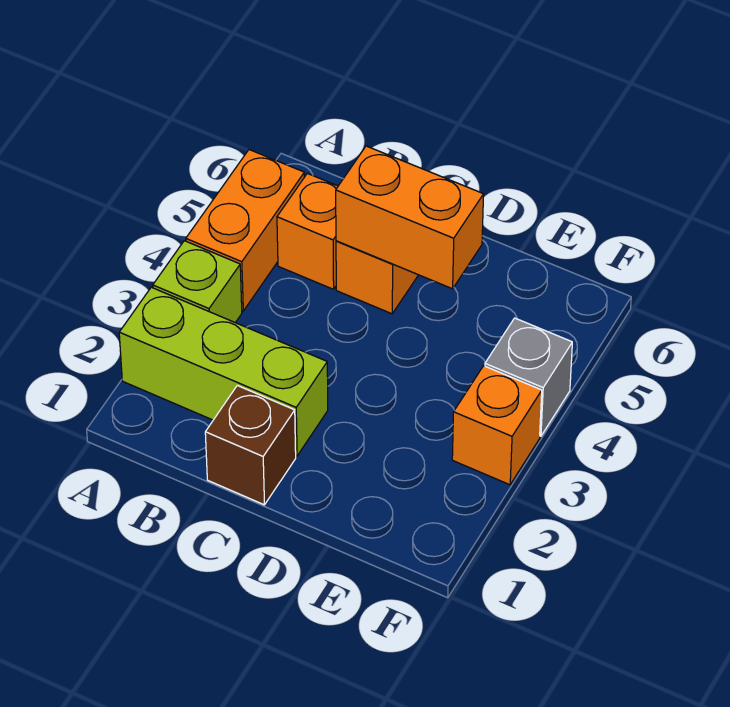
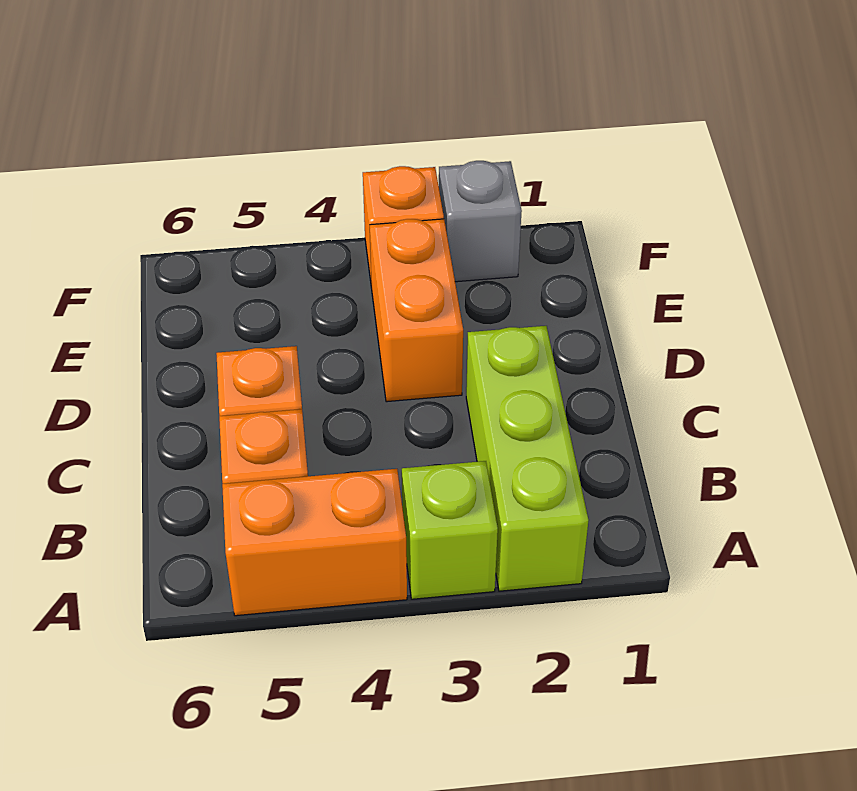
brown 1x1 brick [205,386,296,505] -> none
orange 1x2 brick [336,146,484,289] -> orange 1x2 brick moved to [370,219,463,402]
grey 1x1 brick [485,318,572,436] -> grey 1x1 brick moved to [439,161,522,282]

